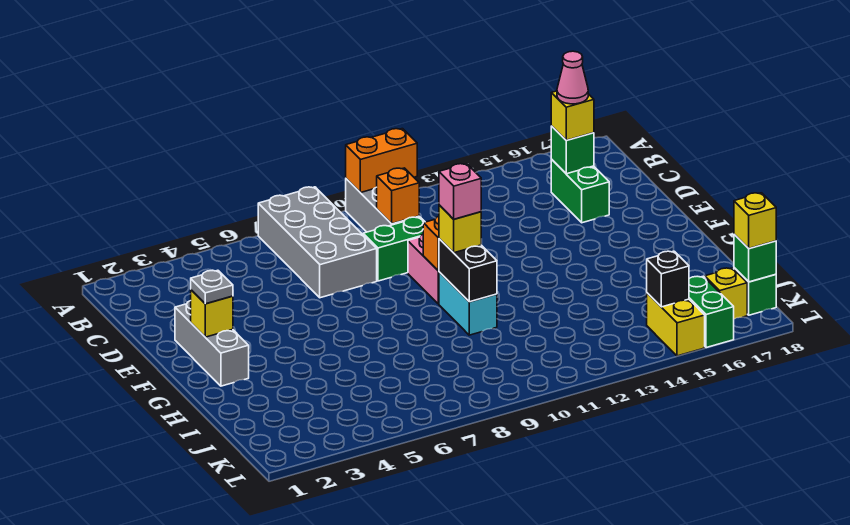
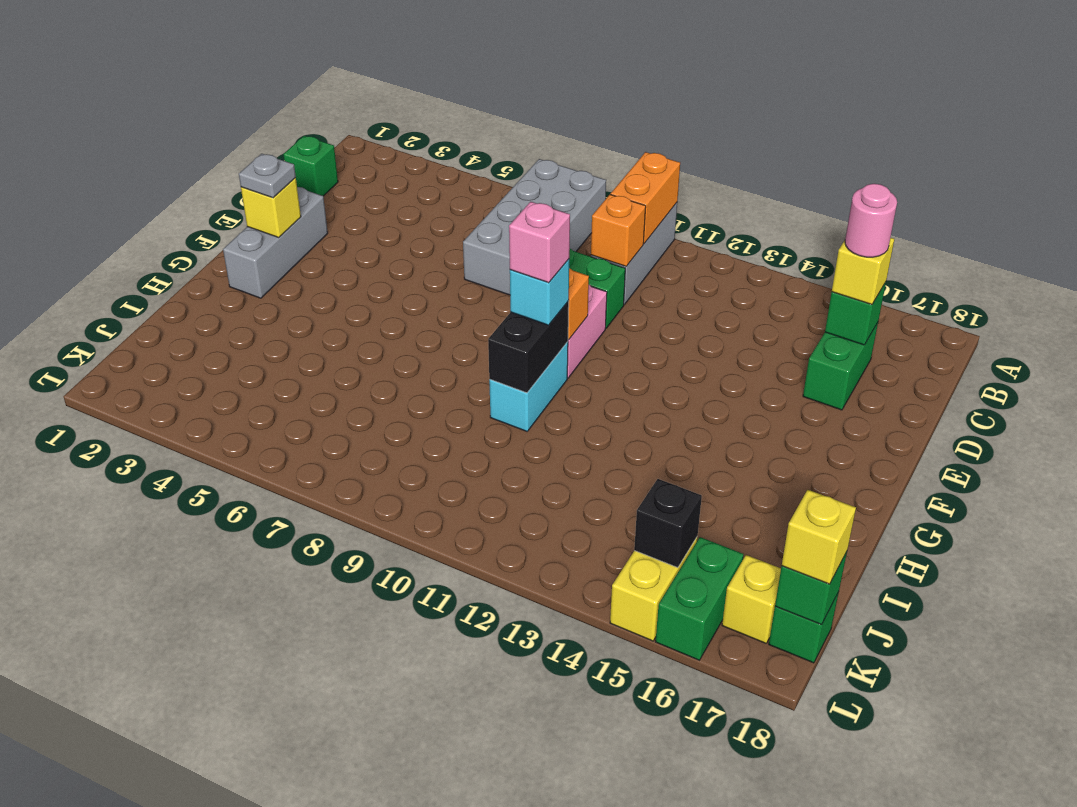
orange 1x2 brick [346,129,417,193] -> orange 1x2 brick turned to [611,152,680,244]
none -> green 1x1 brick [283,136,338,196]
pink 1x1 cone [557,51,588,104] -> pink 1x1 round brick [845,184,897,257]
yellow 1x1 brick [439,205,481,253] -> cyan 1x1 brick [510,259,569,325]

